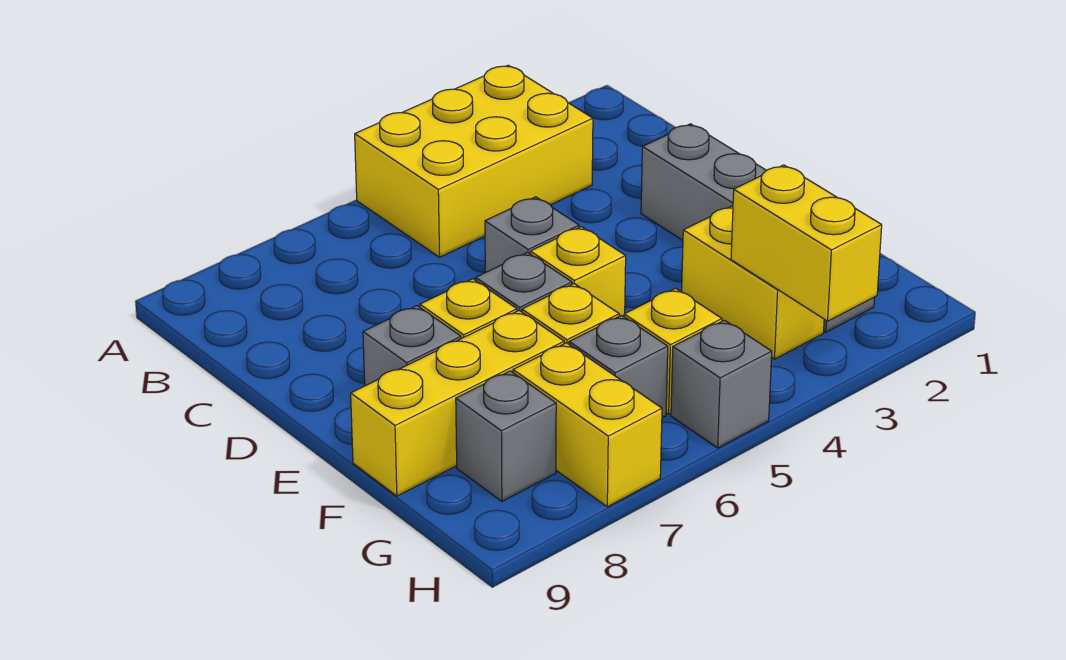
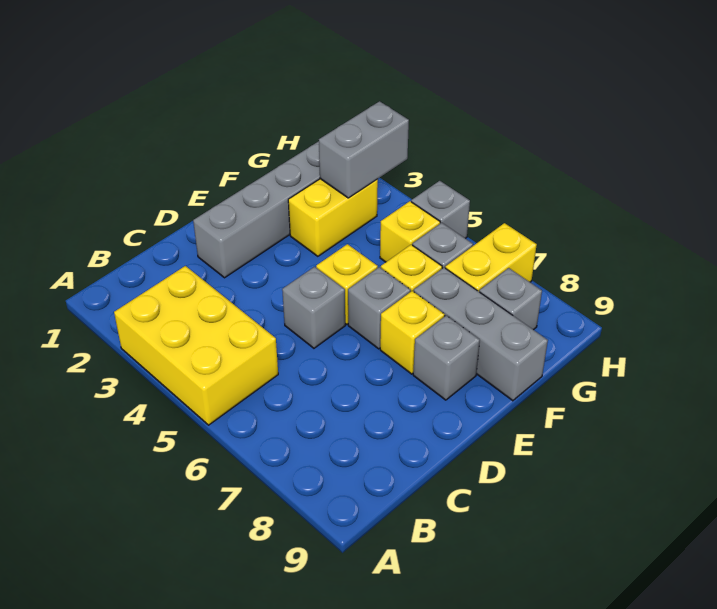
yellow 1x3 brick [351,310,564,496] -> grey 1x3 brick [414,268,548,401]
yellow 1x2 brick [731,165,882,321] -> grey 1x2 brick [319,101,409,198]

